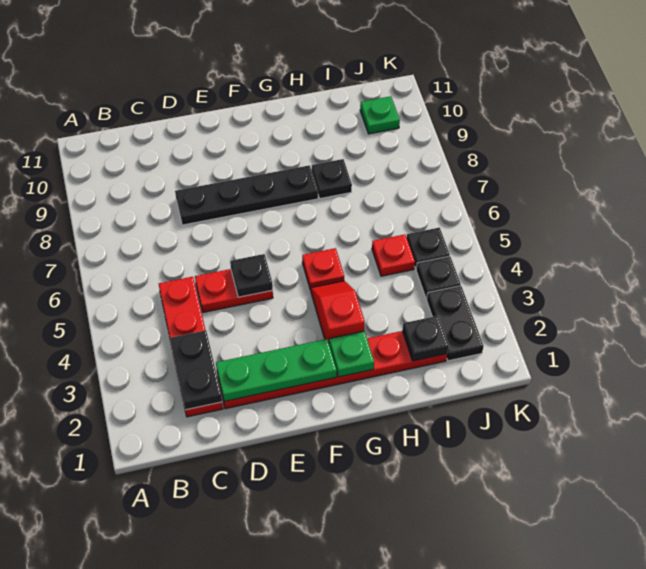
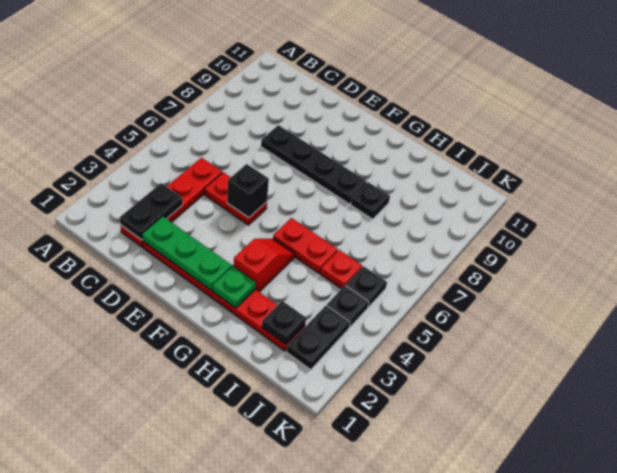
black 1x1 plate [230,254,273,297] -> black 1x1 brick [227,164,269,218]
red 1x1 plate [302,248,344,290] -> red 1x2 plate [273,218,338,273]
green 1x1 plate [360,96,400,134] -> none

